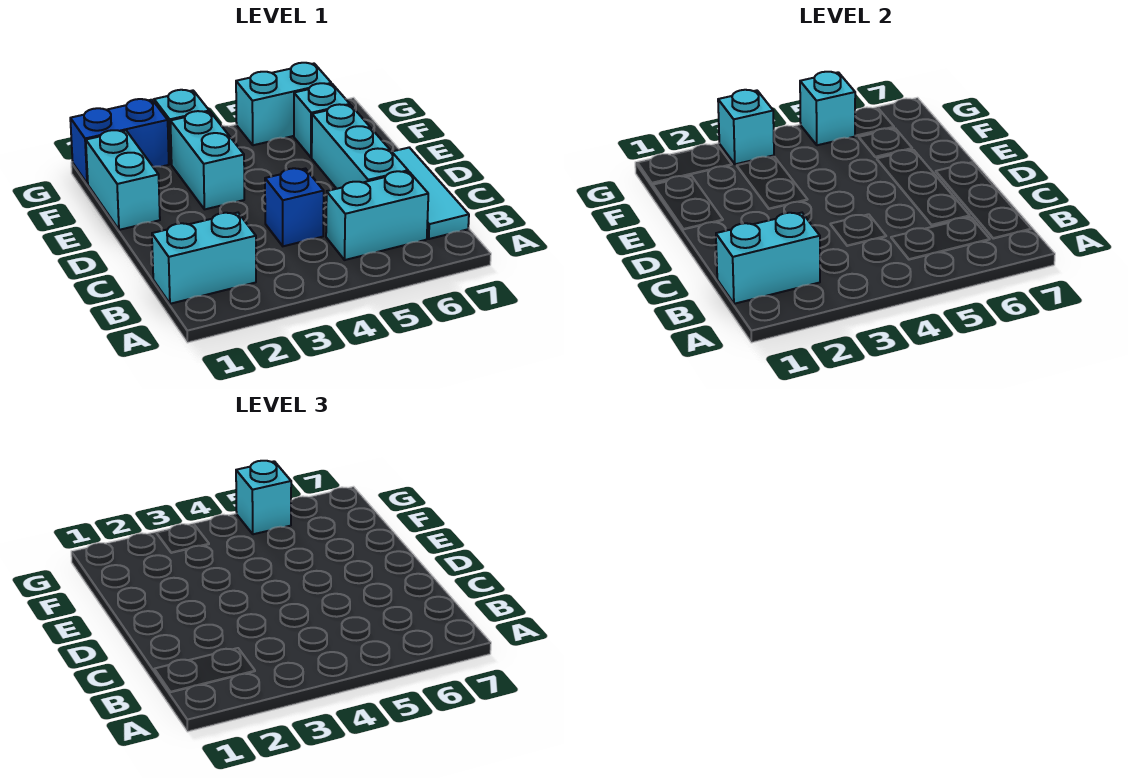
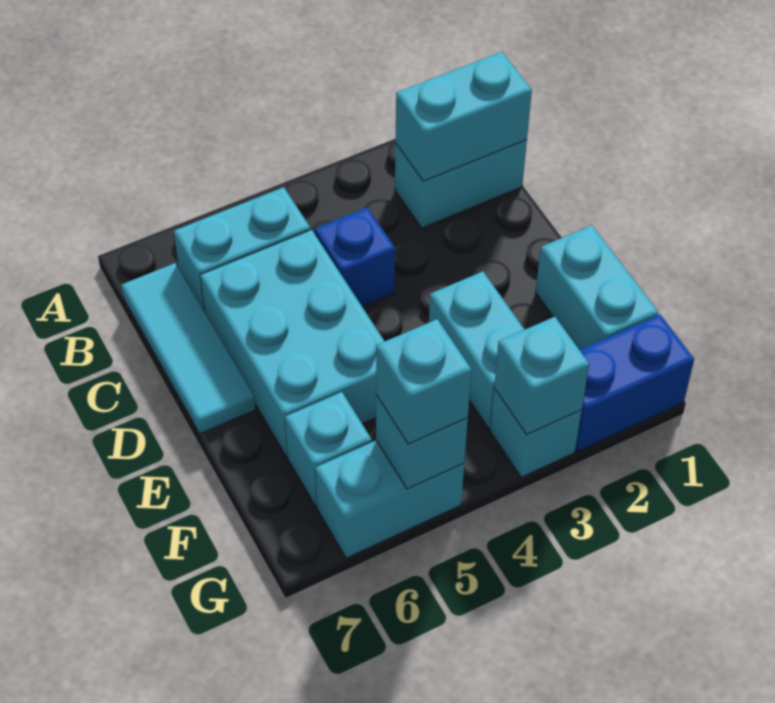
cyan 1x3 brick [312,104,408,189] -> cyan 2x3 brick [200,230,385,457]

